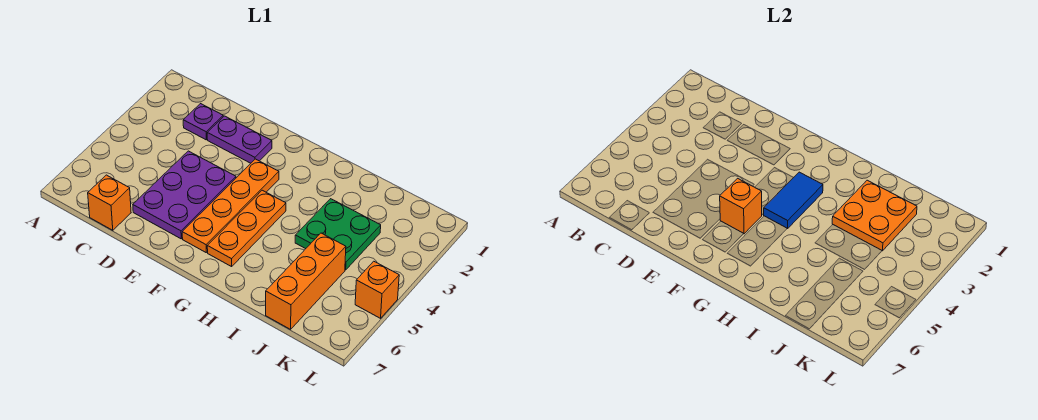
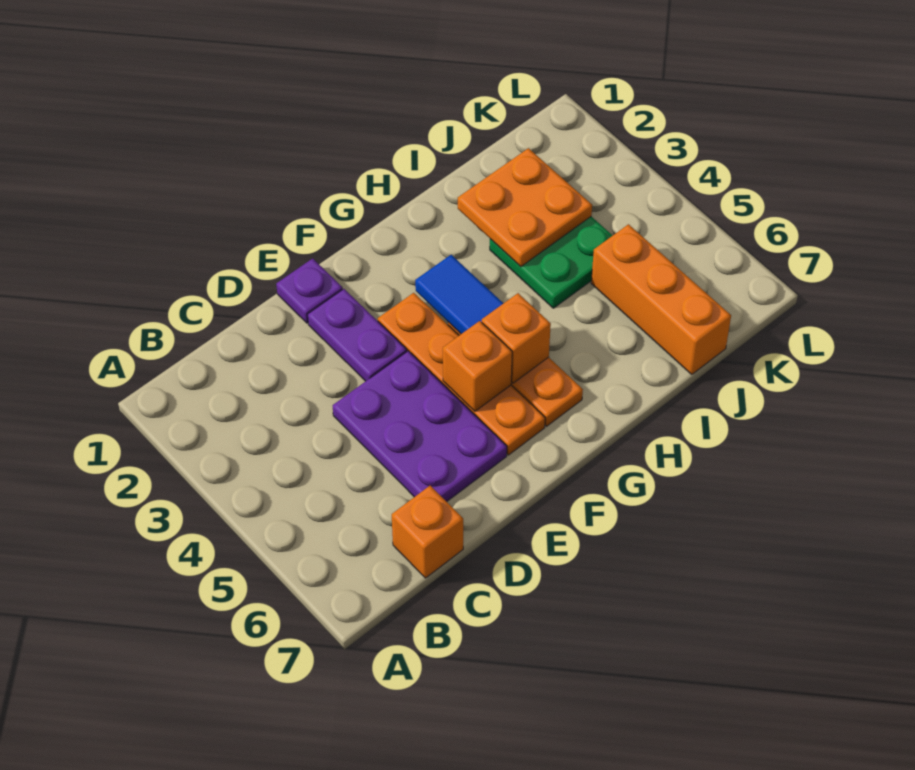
purple 1x1 plate [183,104,223,140] -> purple 1x1 plate moved to [276,258,343,323]
purple 1x2 plate [207,116,272,163] -> purple 1x2 plate turned to [308,289,407,381]
orange 1x1 brick [355,261,399,318] -> orange 1x1 brick moved to [482,293,551,383]

